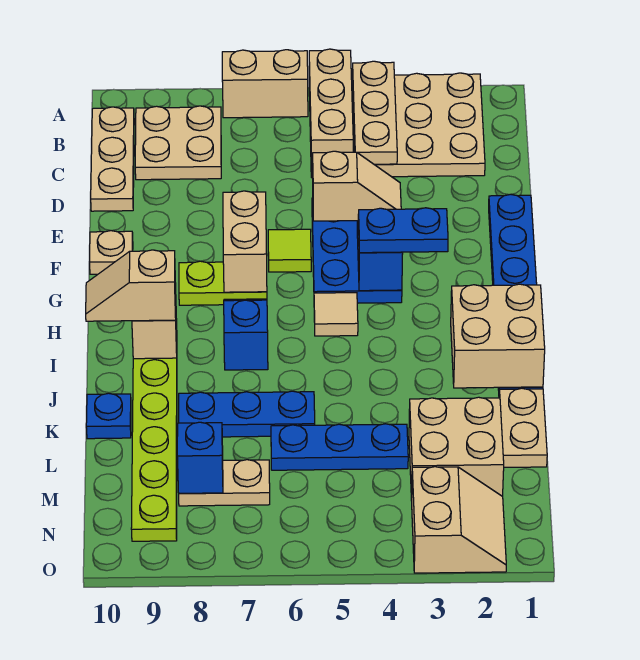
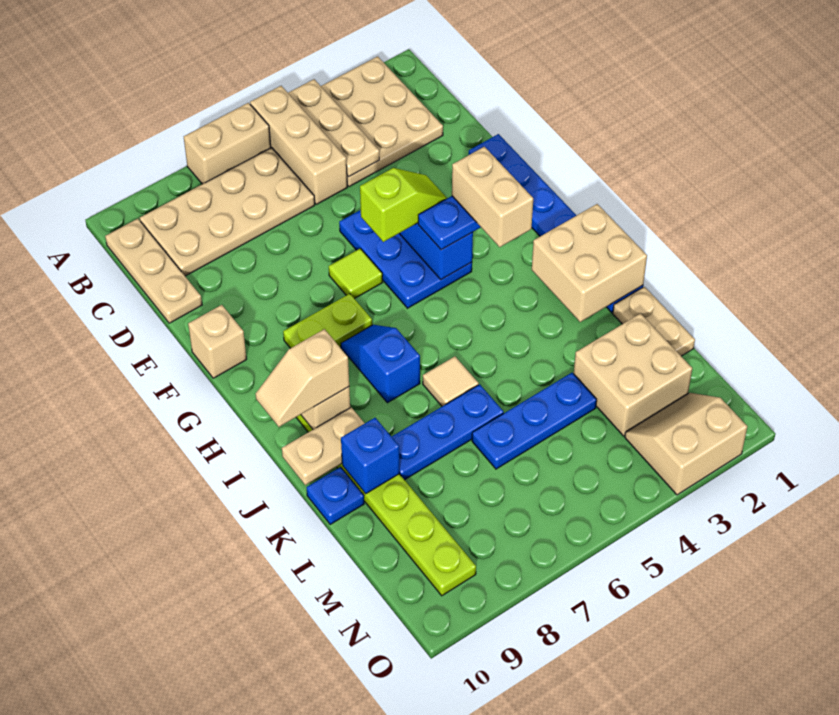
tan 2x2 plate [135,106,221,180] -> tan 2x4 plate [140,148,315,276]
tan 1x2 slope [313,151,401,221] -> lime 1x2 slope [360,168,447,242]
tan 1x2 brick [223,191,267,292] -> tan 1x2 brick moved to [452,147,533,247]
tan 1x1 plate [89,231,133,274] -> tan 1x1 brick [188,305,247,378]
tan 1x1 tile [314,293,358,336] -> tan 1x1 tile moved to [423,356,479,406]
tan 1x2 plate [179,460,270,506] -> tan 1x2 plate moved to [282,407,365,485]
blue 1x1 brick [177,422,223,493] -> blue 1x1 brick moved to [341,418,400,494]
tan 2x2 slope [412,467,506,573] -> tan 2x2 slope turned to [625,393,747,495]

